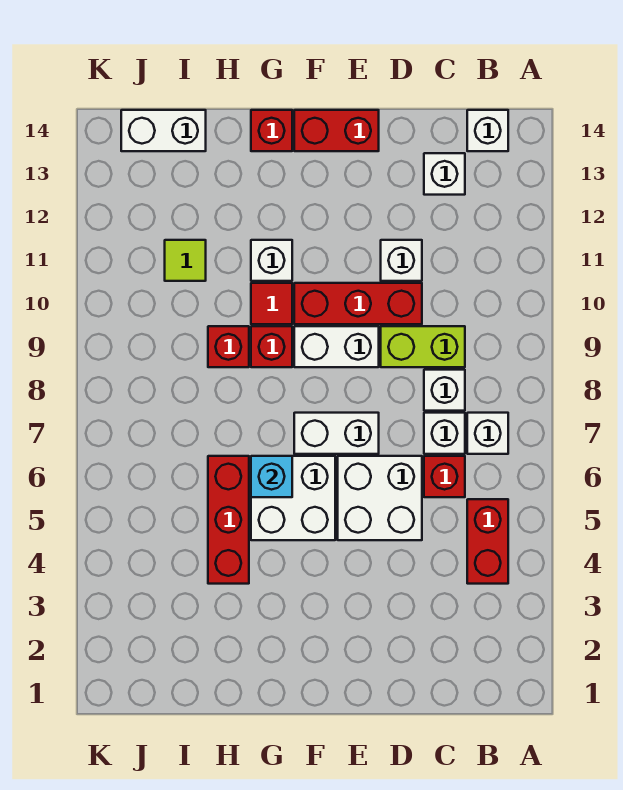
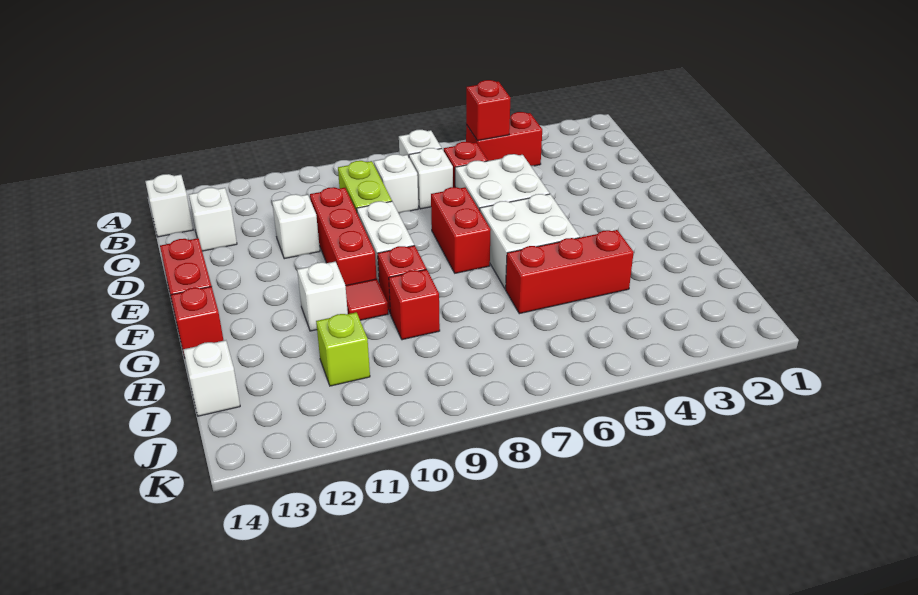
none -> red 1x1 brick [466,80,511,141]
white 1x2 brick [294,413,379,454] -> red 1x2 brick [431,187,491,273]
cyan 1x1 brick [251,456,292,497] -> none
lime 1x1 tile [165,240,206,281] -> lime 1x1 brick [316,312,370,386]
white 1x2 brick [121,110,206,151] -> white 1x1 brick [183,340,240,416]

